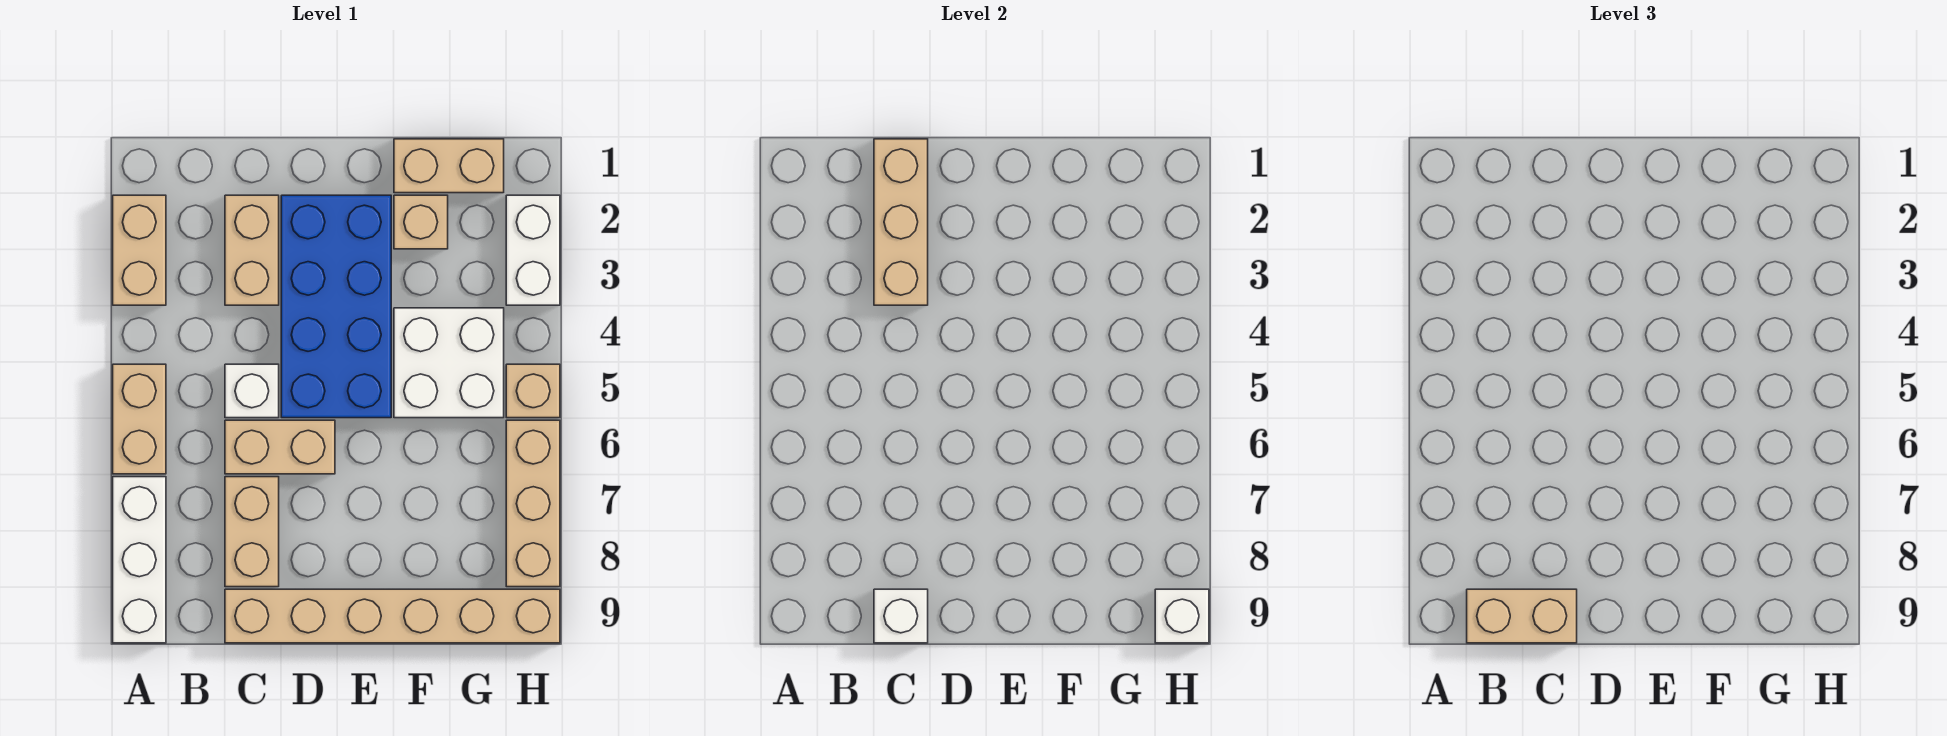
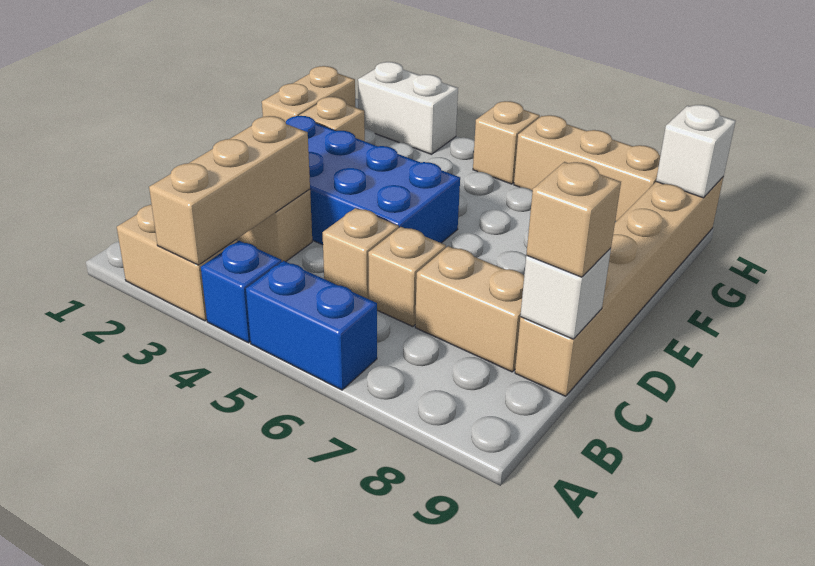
none -> blue 1x1 brick [201,241,282,343]
tan 1x2 brick [113,364,166,474] -> blue 1x2 brick [246,261,377,390]
white 1x3 brick [113,477,166,643] -> none
tan 1x2 brick [1467,589,1577,643] -> tan 1x1 brick [526,162,621,277]
tan 1x3 brick [874,139,928,305] -> tan 1x3 brick turned to [149,116,310,265]
white 1x1 brick [225,364,279,418] -> tan 1x1 brick [323,208,399,299]
tan 1x2 brick [225,420,335,474] -> tan 1x1 brick [368,227,446,327]
white 2x2 brick [394,308,504,418] -> none

